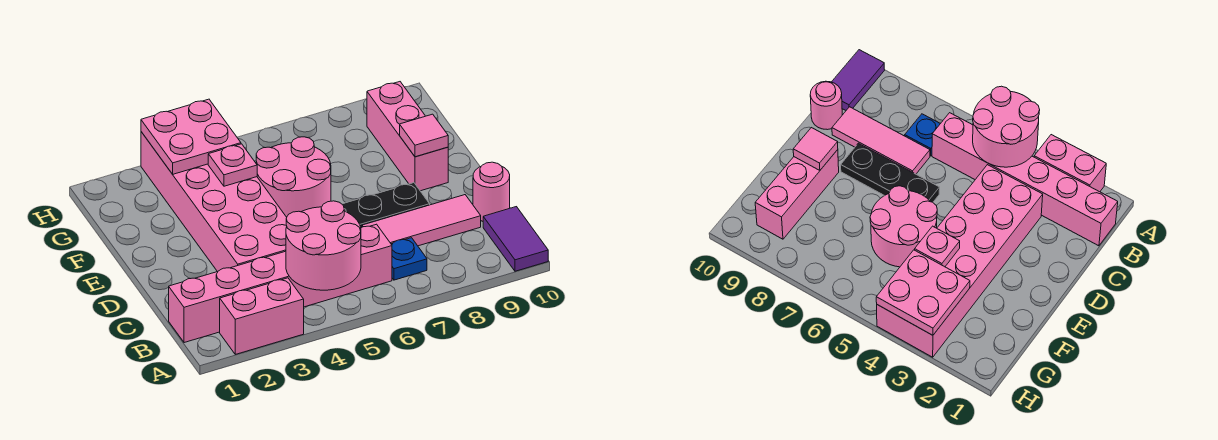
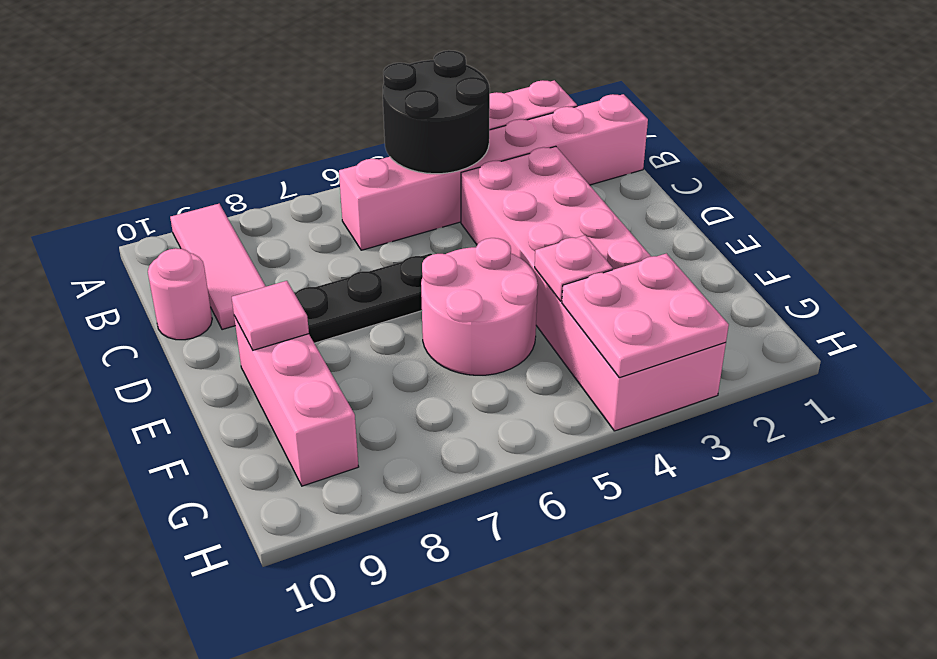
pink 2x2 round brick [286,201,361,290] -> black 2x2 round brick [383,50,490,174]
purple 1x2 tile [483,207,548,271] -> none
blue 1x1 plate [391,238,427,280] -> none
pink 1x3 tile [362,195,481,246] -> pink 1x3 tile turned to [170,204,266,330]

